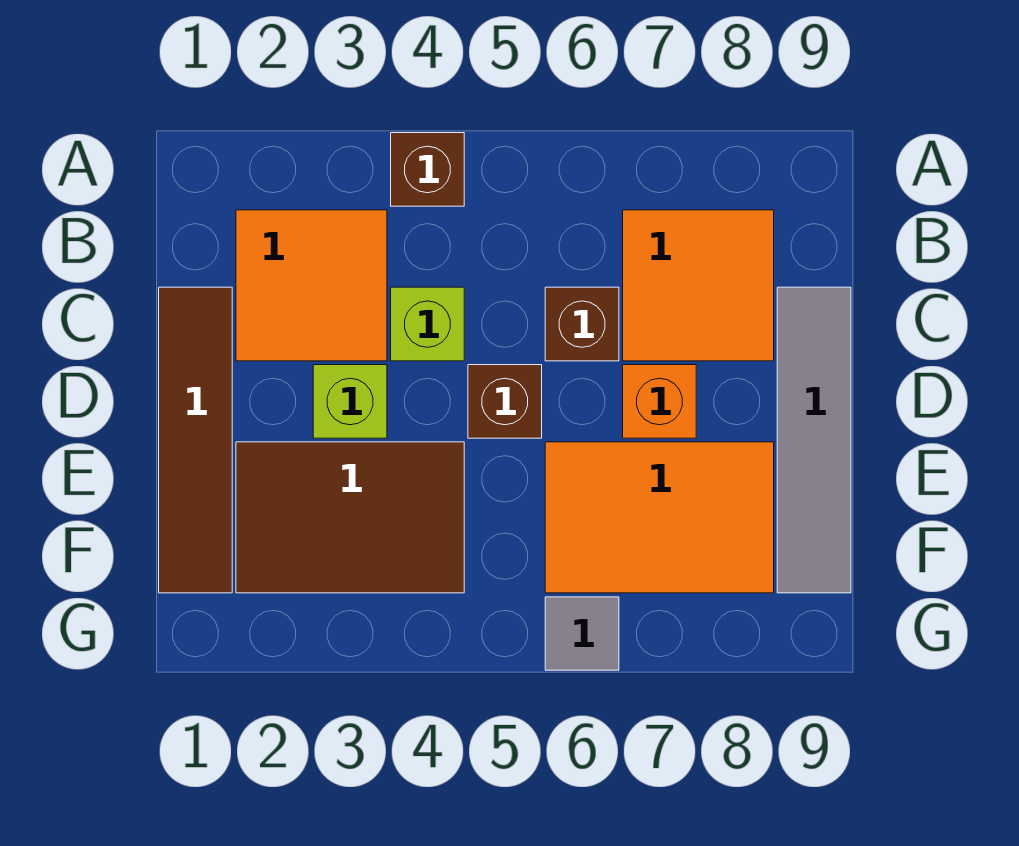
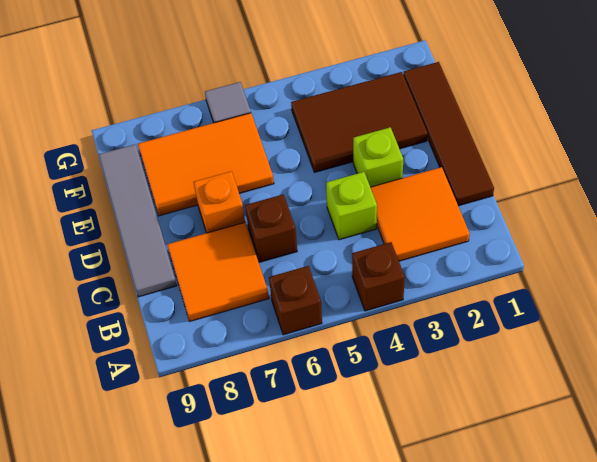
brown 1x1 brick [468,365,542,438] -> brown 1x1 brick moved to [269,266,322,335]

